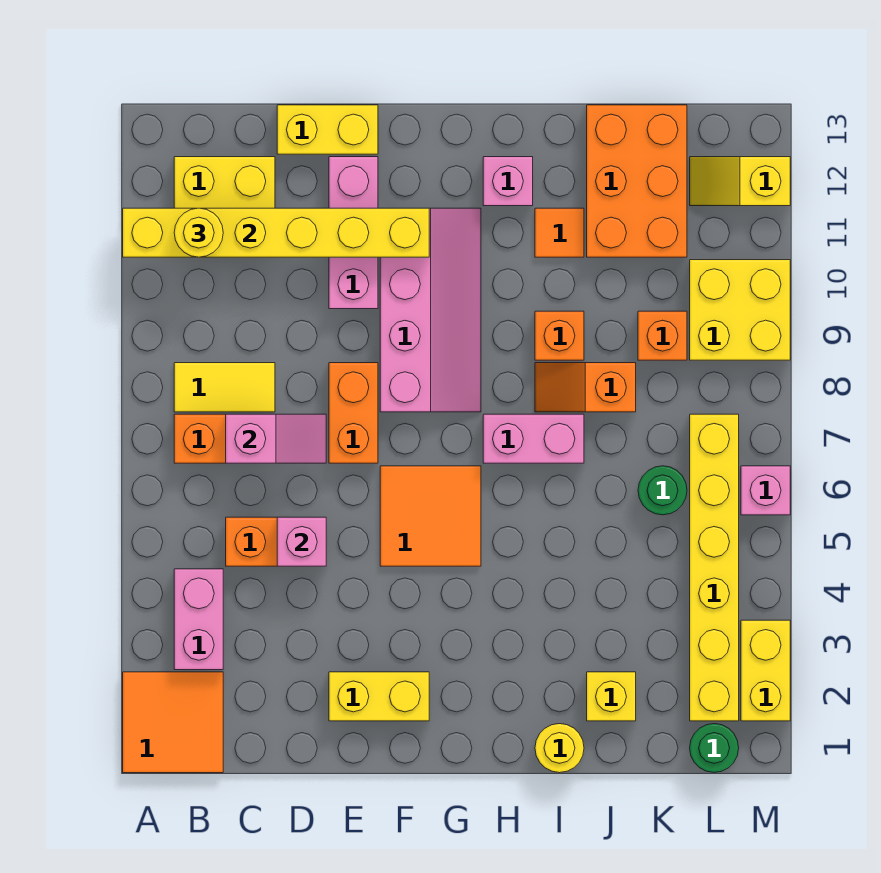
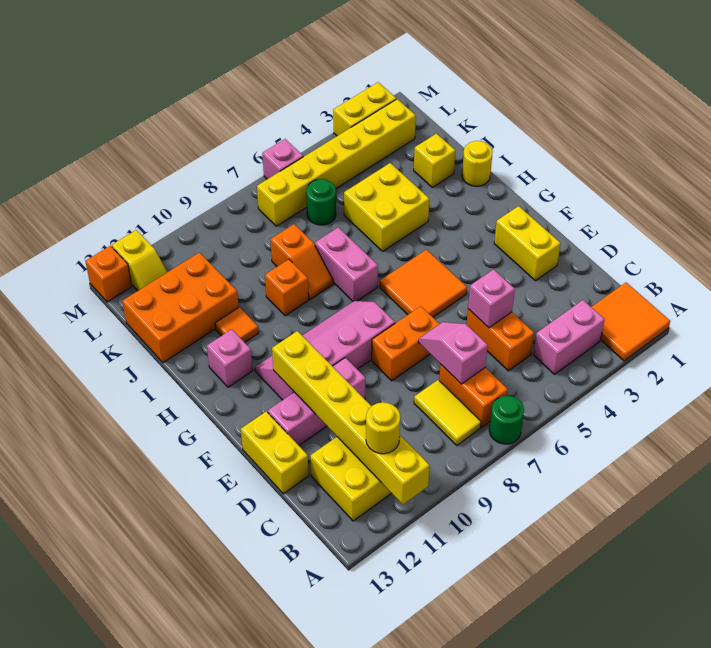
orange 1x1 brick [638,311,687,360] -> orange 1x1 brick moved to [85,246,132,302]
green 1x1 round brick [690,724,739,773] -> green 1x1 round brick moved to [489,396,524,444]
yellow 2x2 brick [690,260,790,360] -> yellow 2x2 brick moved to [344,163,429,251]

